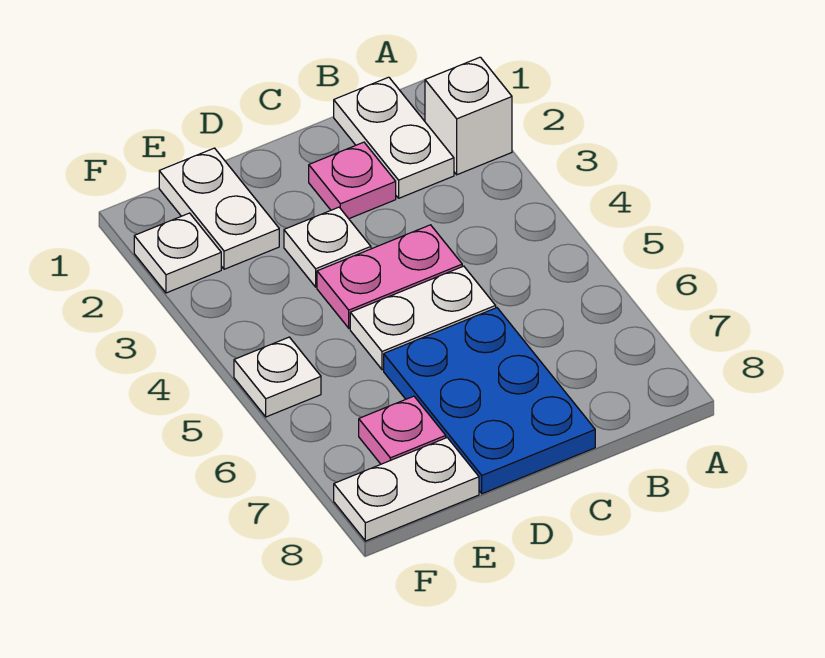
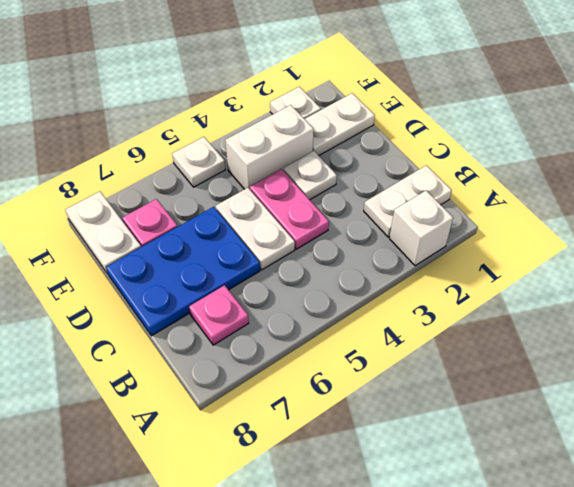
pink 1x1 plate [309,142,396,219] -> pink 1x1 plate moved to [189,285,249,345]
none -> white 1x2 brick [225,105,314,189]

